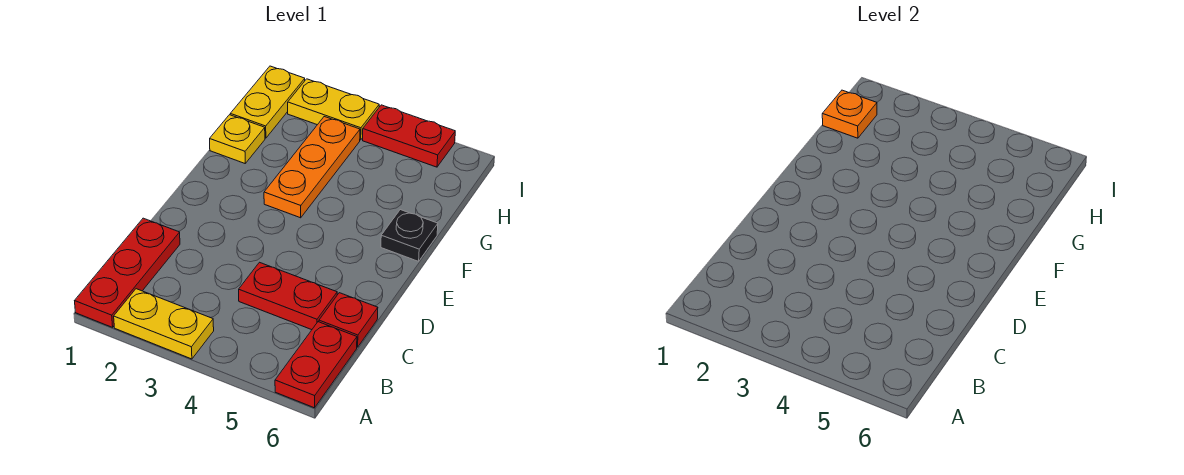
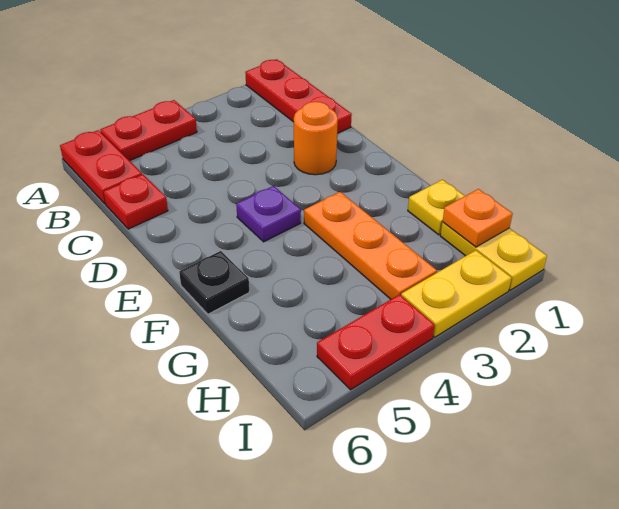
yellow 1x2 plate [114,289,214,359] -> none
red 1x2 plate [239,262,337,330] -> red 1x2 plate moved to [100,100,197,161]
none -> orange 1x1 round brick [294,102,338,175]
none -> purple 1x1 plate [236,186,301,242]

